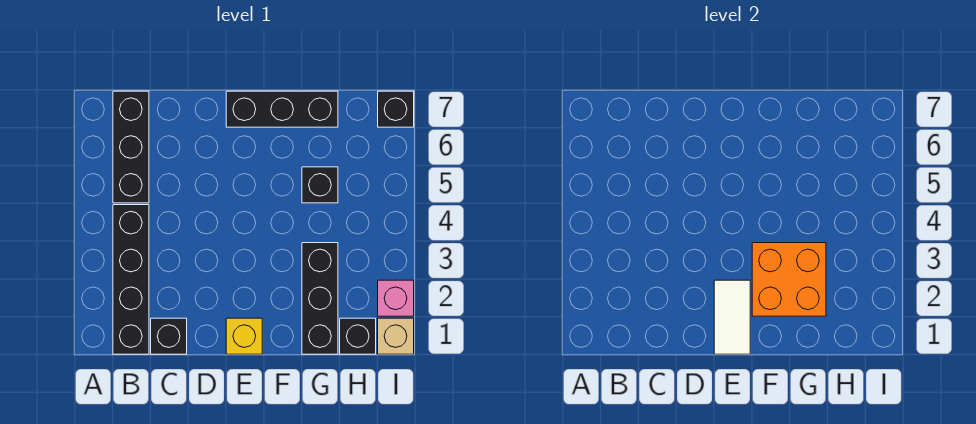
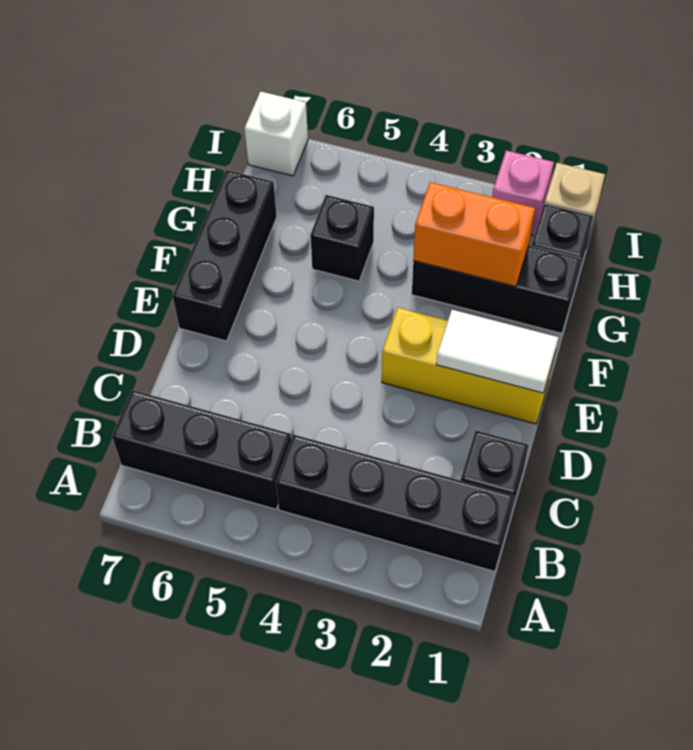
yellow 1x1 brick [226,318,262,354] -> yellow 1x3 brick [382,307,555,424]
orange 2x2 brick [752,243,826,316] -> orange 1x2 brick [413,182,535,287]
black 1x1 brick [378,91,414,127] -> white 1x1 brick [244,91,308,176]

